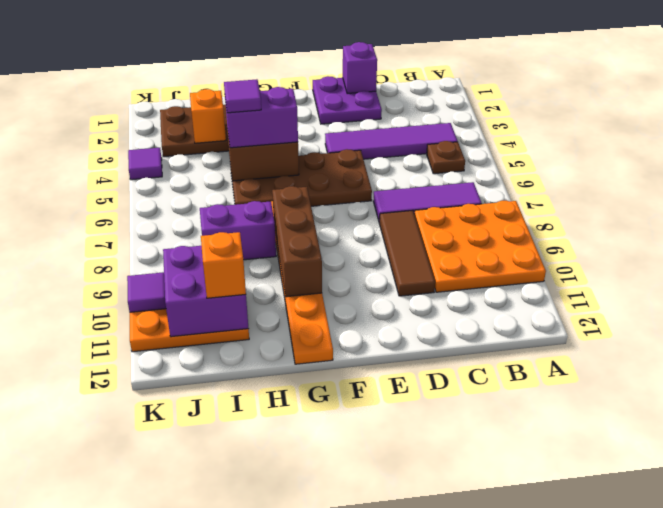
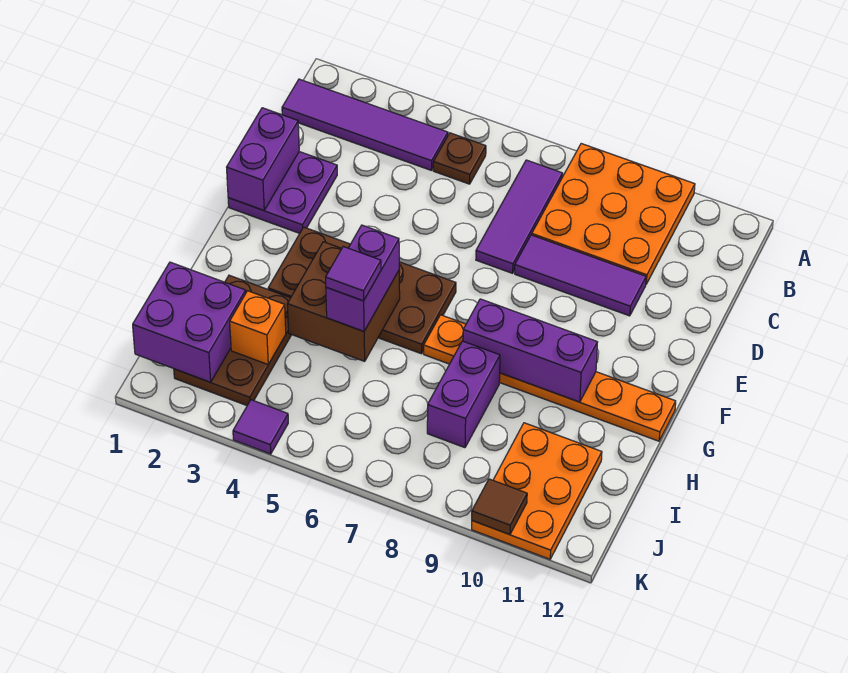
purple 1x4 tile [325,123,458,159] -> purple 1x4 tile turned to [282,79,448,171]
purple 1x1 brick [343,42,377,94] -> purple 1x2 brick [227,108,299,210]
brown 1x3 tile [379,211,435,296] -> purple 1x3 tile [515,235,646,316]
brown 2x4 plate [230,149,372,206] -> brown 2x4 plate turned to [268,227,456,354]
brown 1x3 brick [272,186,322,297] -> purple 1x3 brick [463,299,598,402]
purple 2x2 brick [163,246,249,337] -> purple 2x2 brick moved to [133,262,246,382]
orange 1x1 brick [201,232,246,298] -> none
purple 1x1 tile [127,272,166,312] -> brown 1x1 tile [472,479,527,535]

